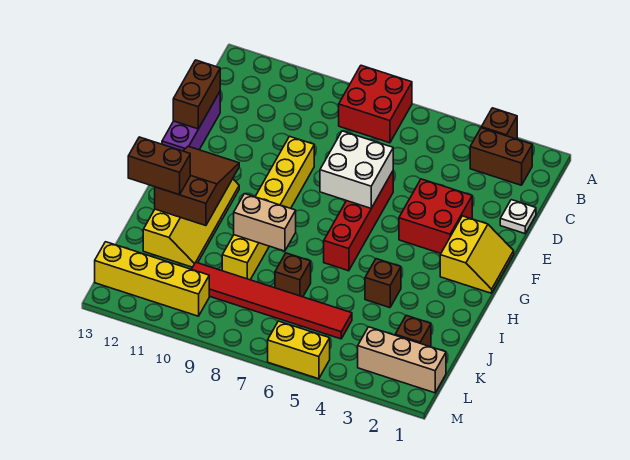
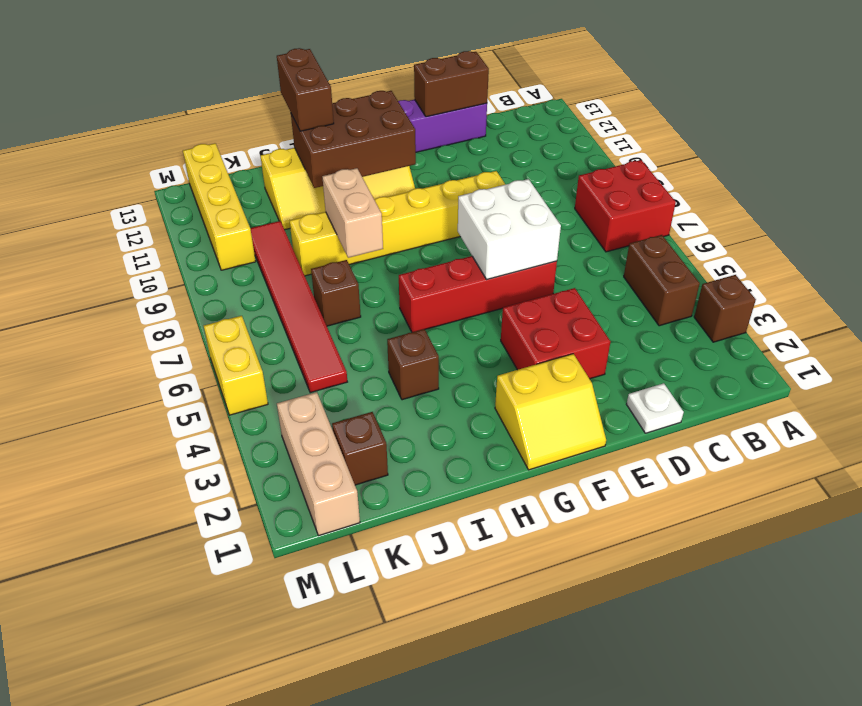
brown 1x2 brick [470,128,532,185] -> brown 1x2 brick moved to [624,235,700,326]
brown 2x3 slope [155,146,239,226] -> brown 2x3 brick [291,91,416,188]

